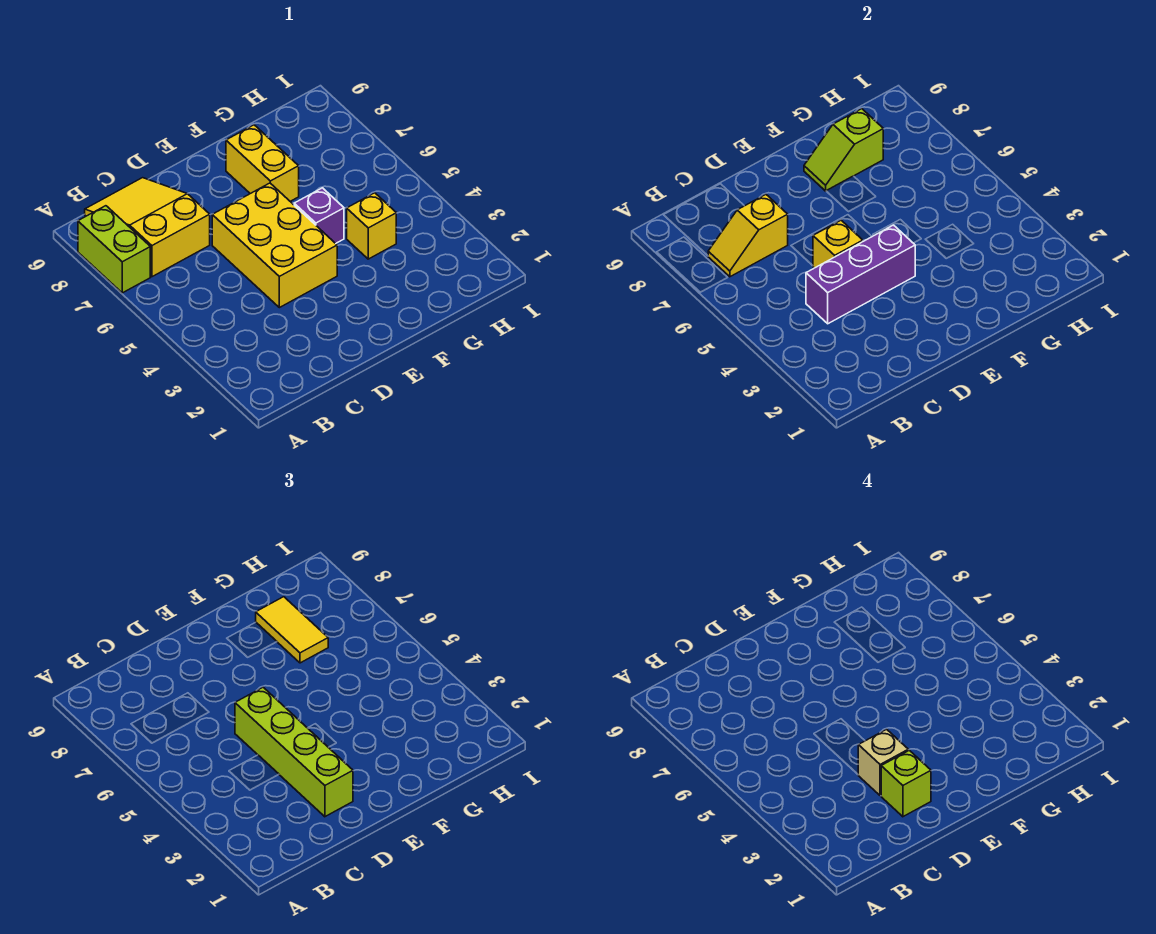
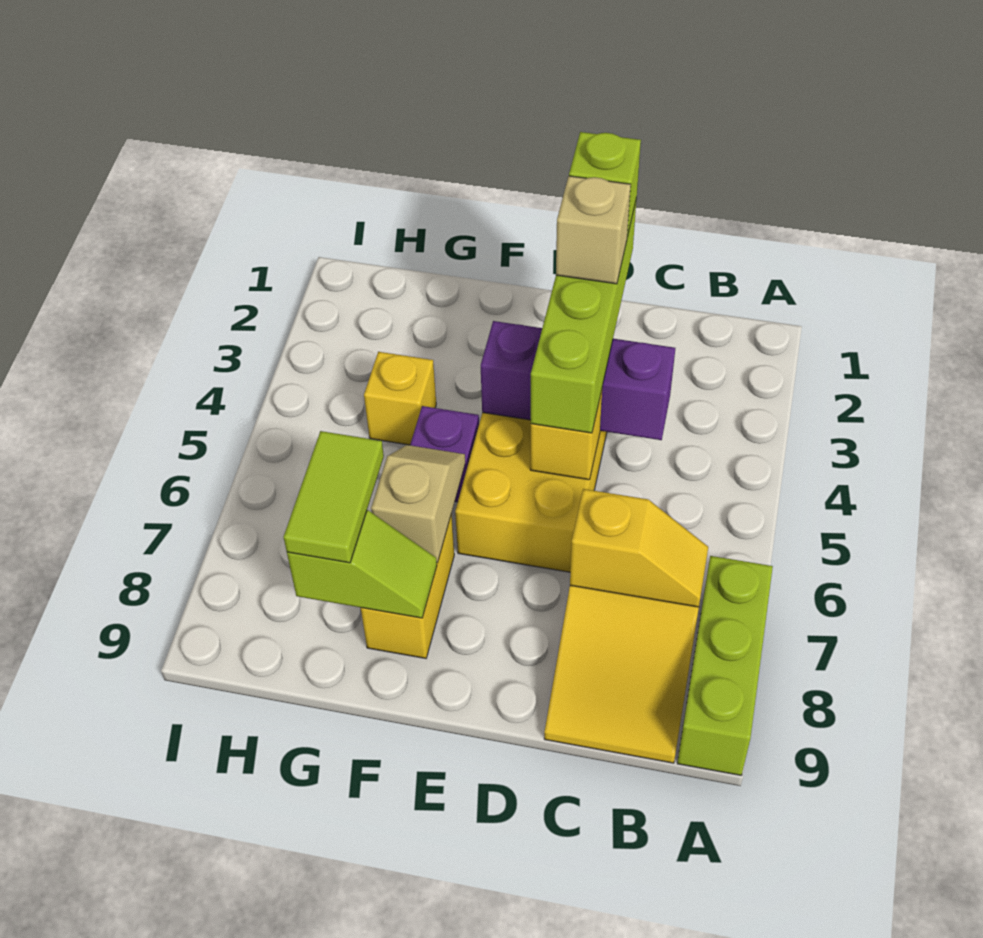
lime 1x2 brick [78,206,150,293] -> lime 1x3 brick [677,556,773,775]
none -> tan 1x2 slope [371,445,465,563]
yellow 1x2 tile [256,597,328,663] -> lime 1x2 tile [284,431,384,563]

